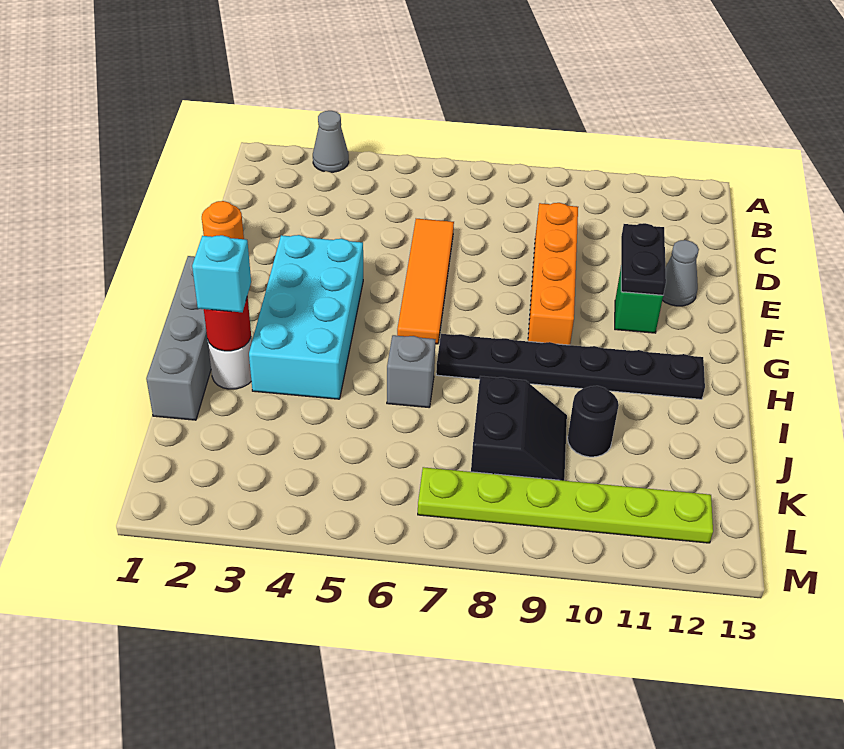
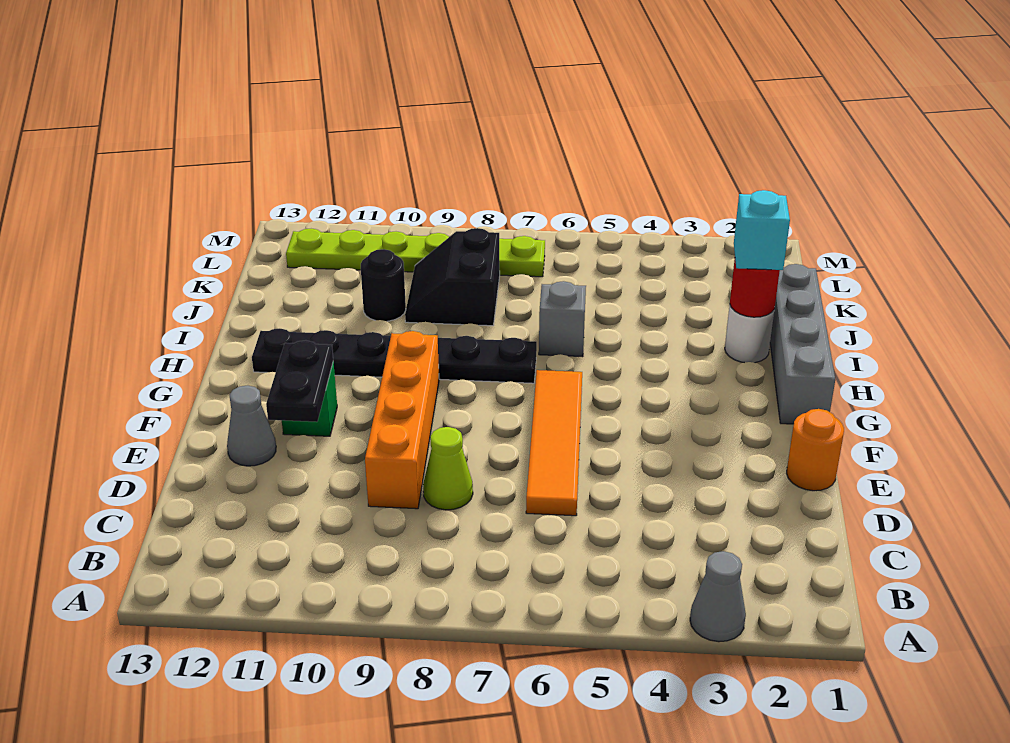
none -> lime 1x1 cone [423,427,473,510]
cyan 2x4 brick [249,235,363,399] -> none

